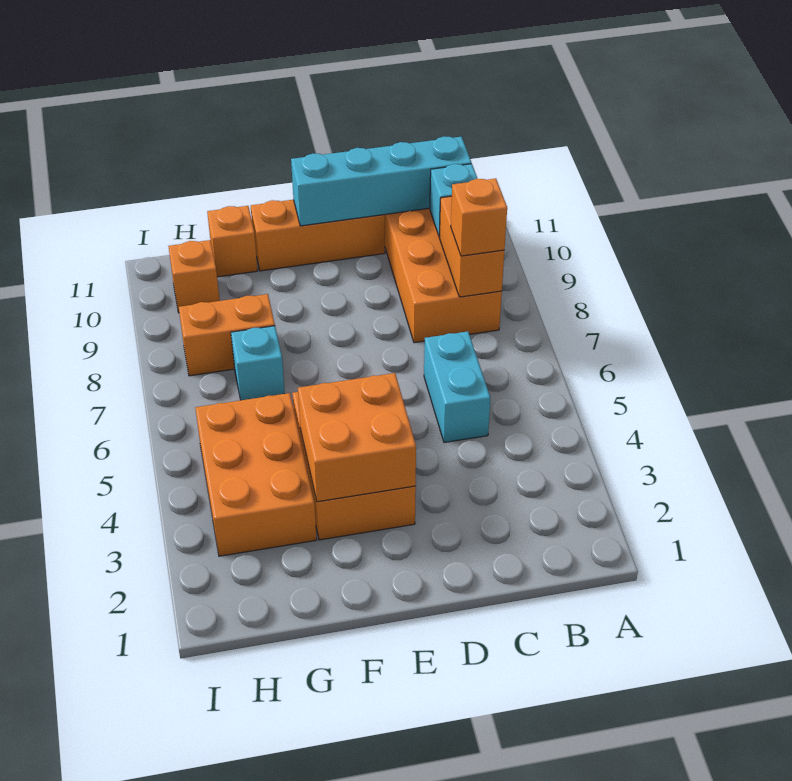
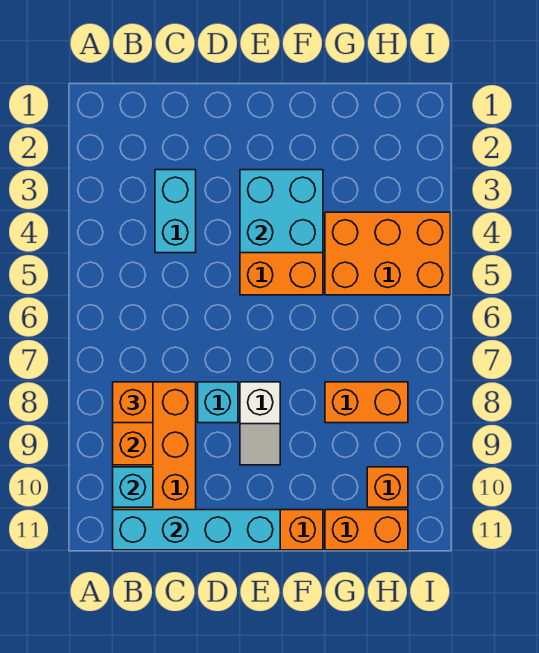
cyan 1x2 brick [424,331,490,443] -> cyan 1x2 brick moved to [155,170,196,253]
orange 2x2 brick [298,373,416,502] -> cyan 2x2 brick [240,170,323,253]
none -> white 1x2 slope [240,382,280,465]
orange 2x3 brick [195,393,317,556] -> orange 2x3 brick turned to [325,212,450,295]
cyan 1x1 brick [231,326,285,400] -> cyan 1x1 brick moved to [198,382,238,423]
orange 1x1 brick [207,206,258,277] -> orange 1x2 brick [325,510,408,550]

